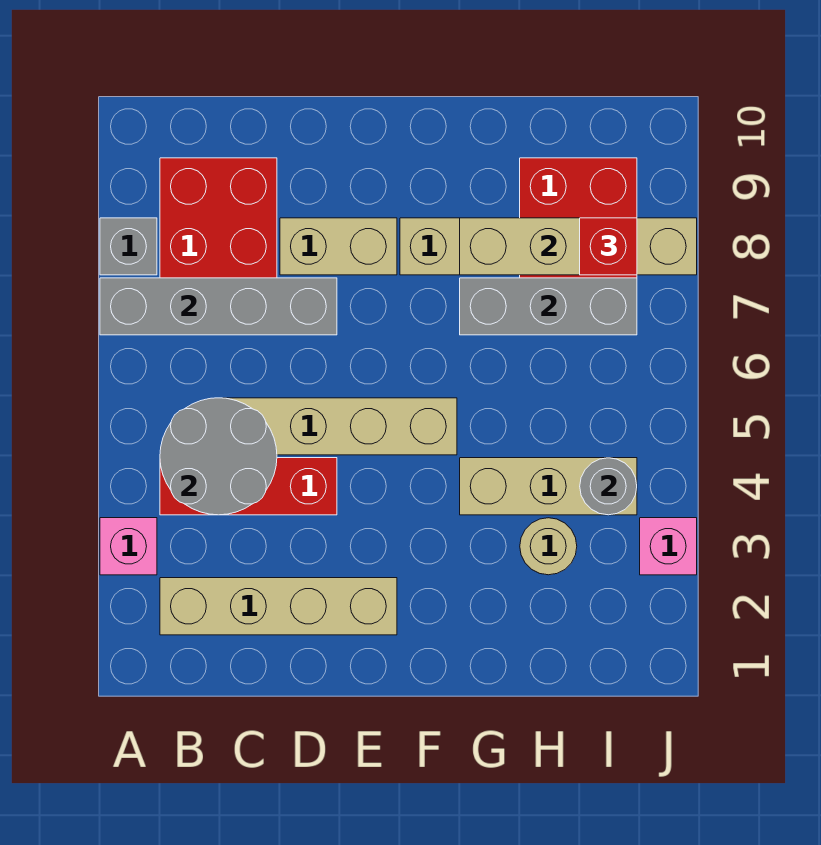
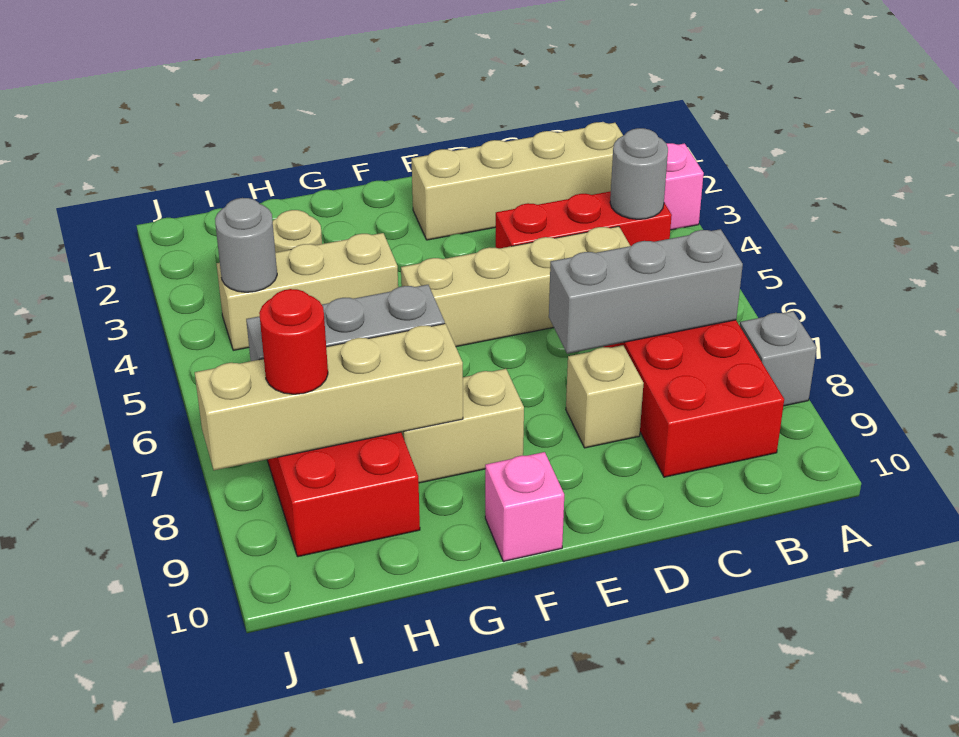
grey 1x4 brick [100,278,337,335] -> grey 1x3 brick [549,229,743,354]
grey 2x2 round brick [160,398,277,515] -> grey 1x1 round brick [610,128,668,219]
tan 1x2 brick [280,218,397,275] -> tan 1x1 brick [566,345,644,448]
red 1x1 brick [580,218,637,275] -> red 1x1 round brick [259,289,328,394]
pink 1x1 brick [640,518,697,575] -> pink 1x1 brick moved to [485,452,564,561]

